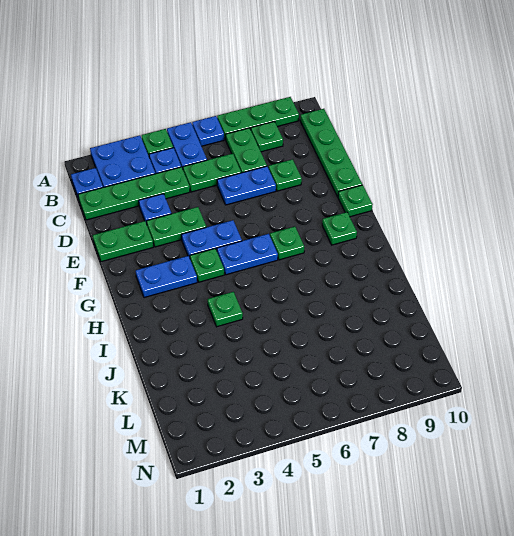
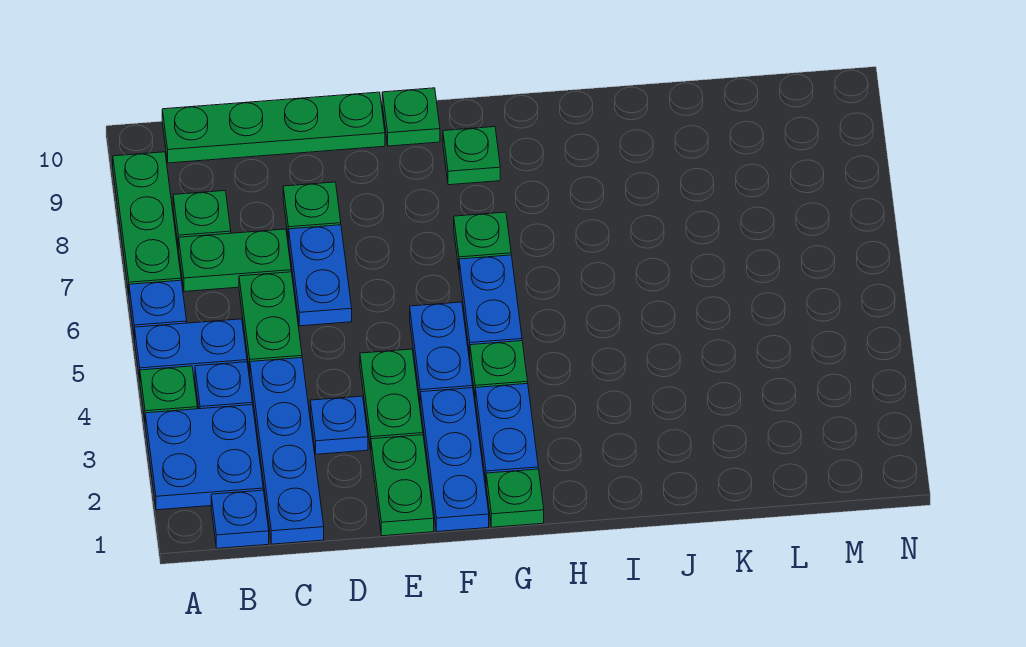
green 1x4 plate [78,167,190,220] -> blue 1x4 plate [250,358,324,544]
none -> blue 1x3 plate [420,388,489,532]
green 1x1 plate [208,292,243,327] -> green 1x1 plate moved to [486,469,544,527]

